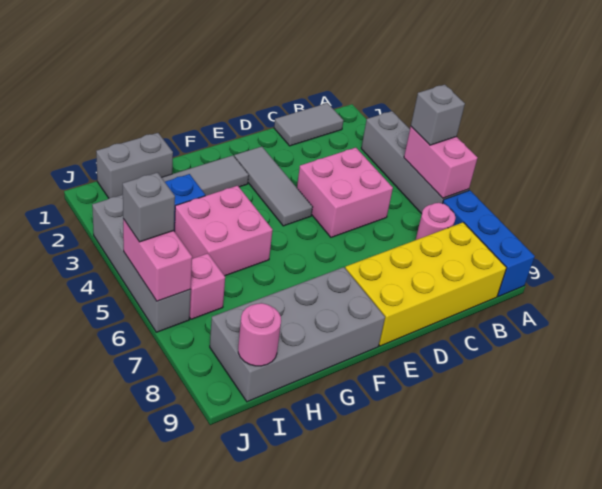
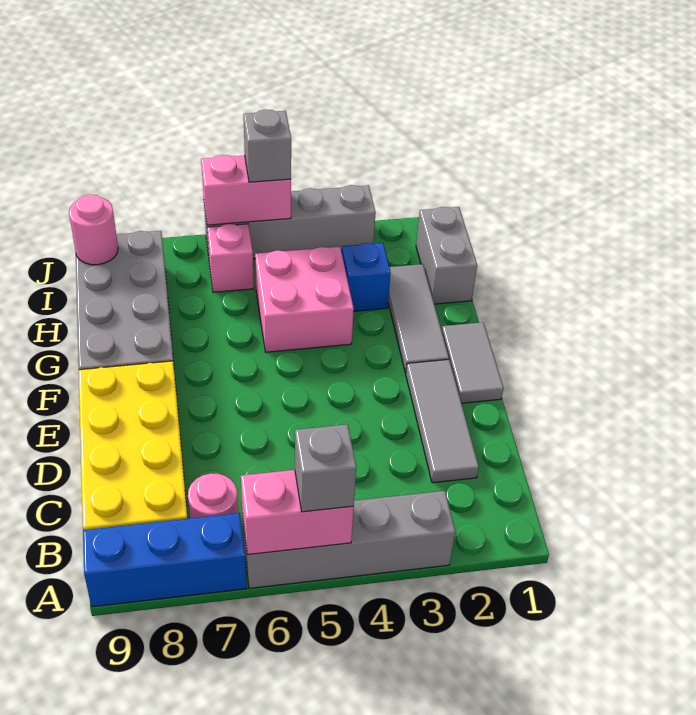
grey 1x2 tile [274,103,343,146] -> grey 1x2 tile moved to [442,322,504,403]
pink 2x2 brick [297,148,393,237] -> none
grey 1x3 tile [234,147,313,226] -> grey 1x3 tile turned to [406,360,479,483]

